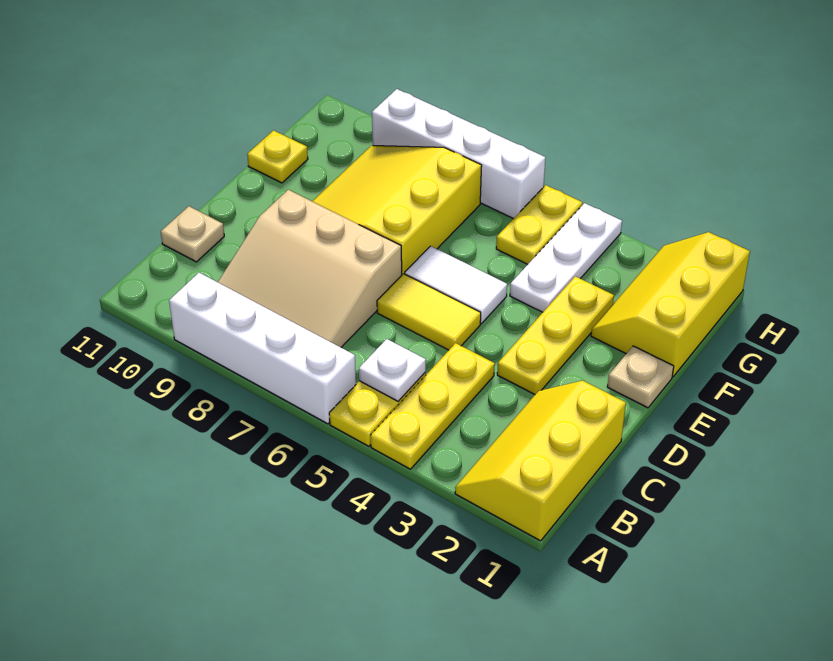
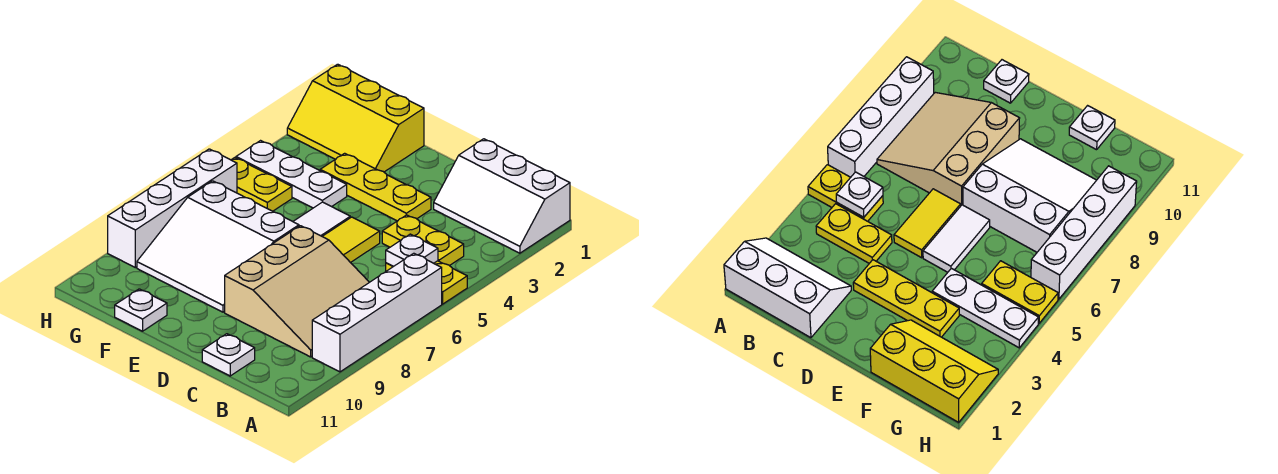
yellow 2x3 slope [455,381,626,541] -> white 2x3 slope [434,139,570,253]
yellow 1x3 plate [371,343,495,469] -> yellow 1x2 plate [382,215,464,266]
tan 1x1 plate [161,206,224,262] -> white 1x1 plate [202,334,255,376]
tan 1x1 plate [607,346,674,408] -> none
yellow 3x3 slope [312,146,482,275] -> white 3x3 slope [137,181,299,312]
yellow 1x1 plate [247,130,308,183] -> white 1x1 plate [115,289,167,331]

